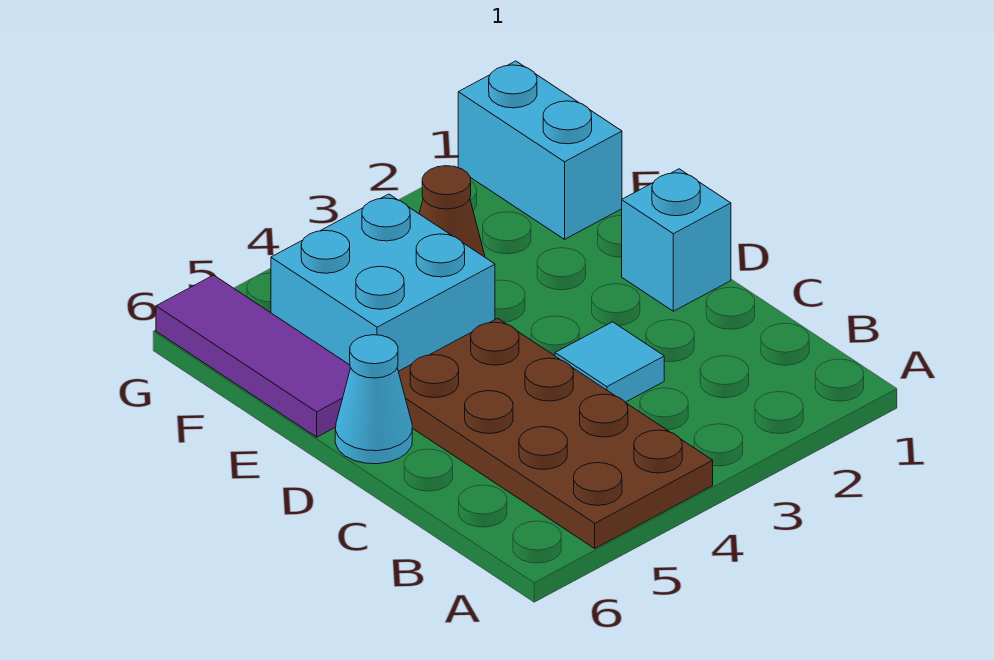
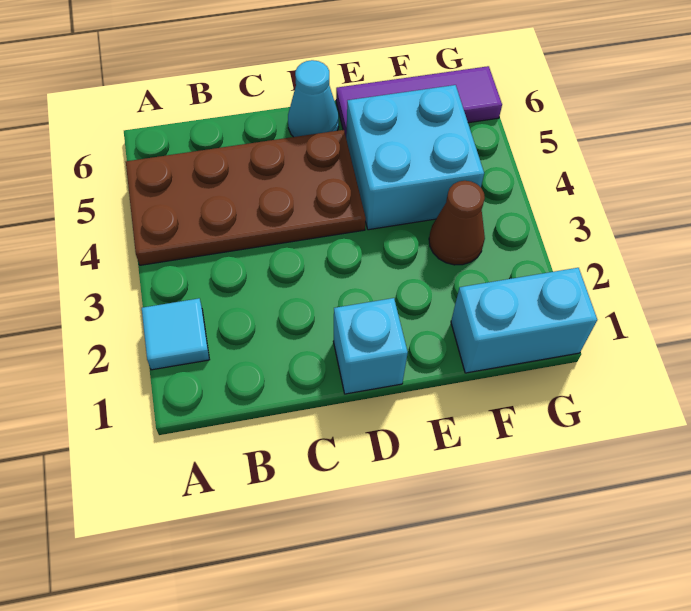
cyan 1x1 tile [555,322,664,402] -> cyan 1x1 tile moved to [142,298,209,370]

